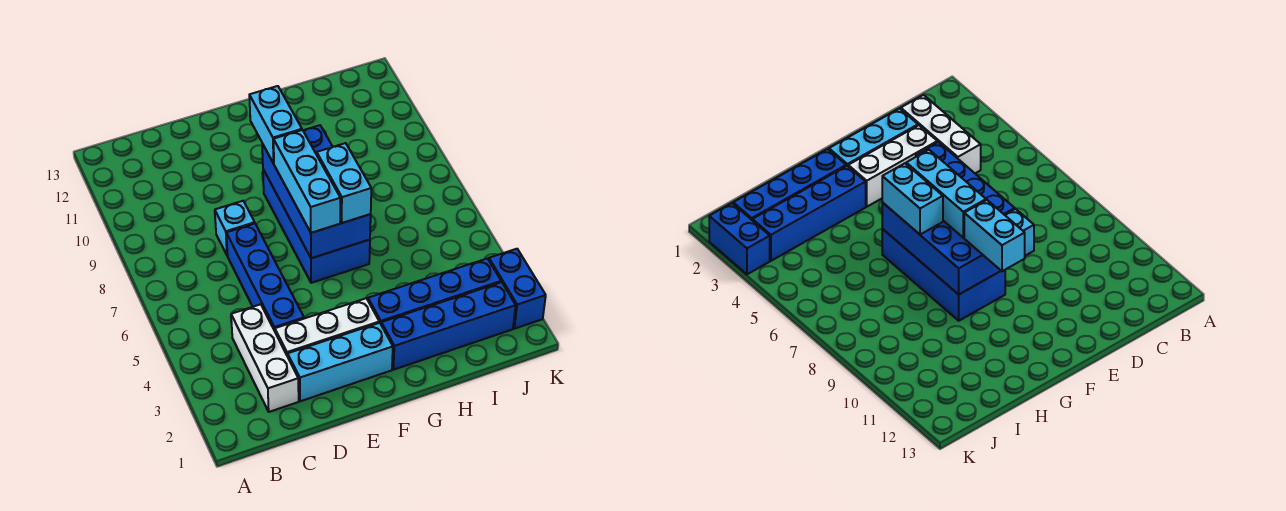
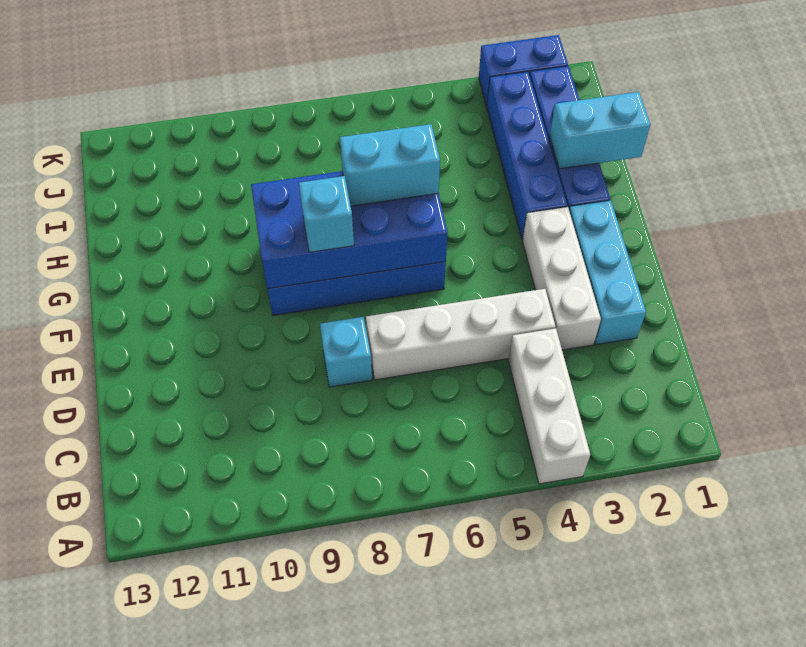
white 1x3 brick [231,304,299,412] -> white 1x3 brick turned to [508,328,590,484]
blue 1x4 brick [226,224,304,331] -> white 1x4 brick [366,289,556,380]
cyan 1x3 brick [273,130,340,233] -> cyan 1x1 brick [299,176,354,252]
cyan 1x2 brick [249,86,302,163] -> cyan 1x2 brick moved to [550,92,650,169]

